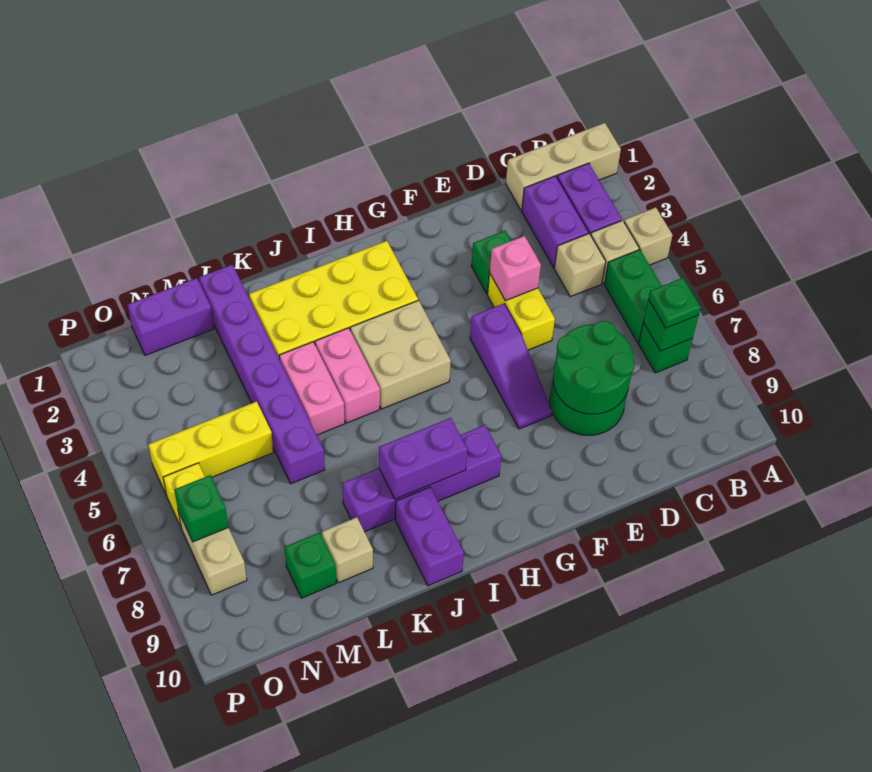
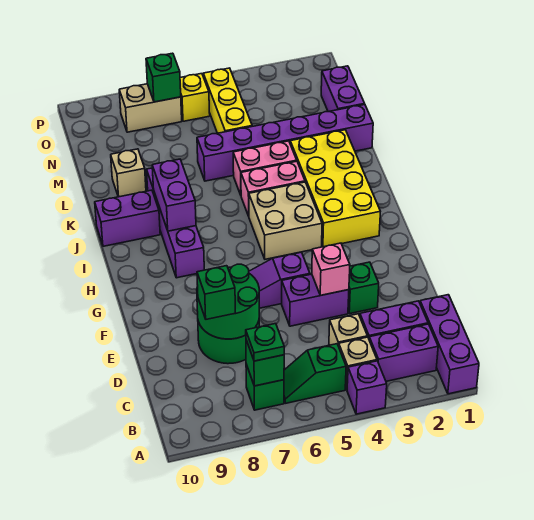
tan 1x3 brick [506,123,621,210] -> purple 1x3 brick [420,295,479,394]
tan 1x1 brick [624,207,673,265] -> purple 1x1 brick [347,361,387,414]
green 1x2 brick [604,250,662,343] -> green 1x2 slope [284,344,346,403]
yellow 1x2 brick [488,273,555,350] -> purple 1x2 brick [282,274,349,326]
green 1x1 brick [285,533,336,598] -> green 1x1 brick moved to [197,266,235,319]

